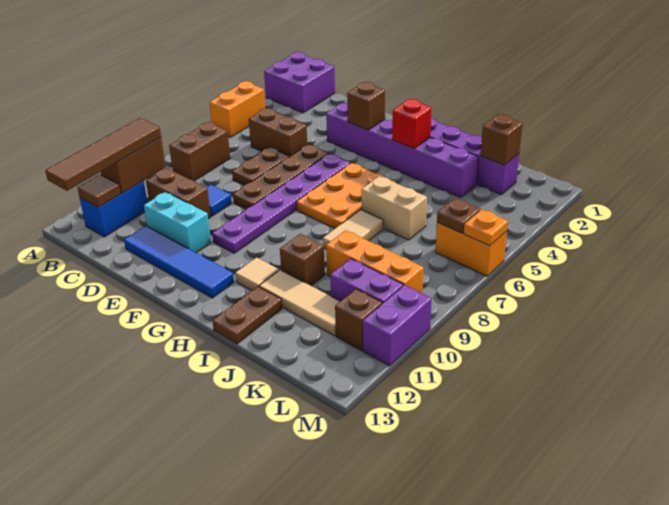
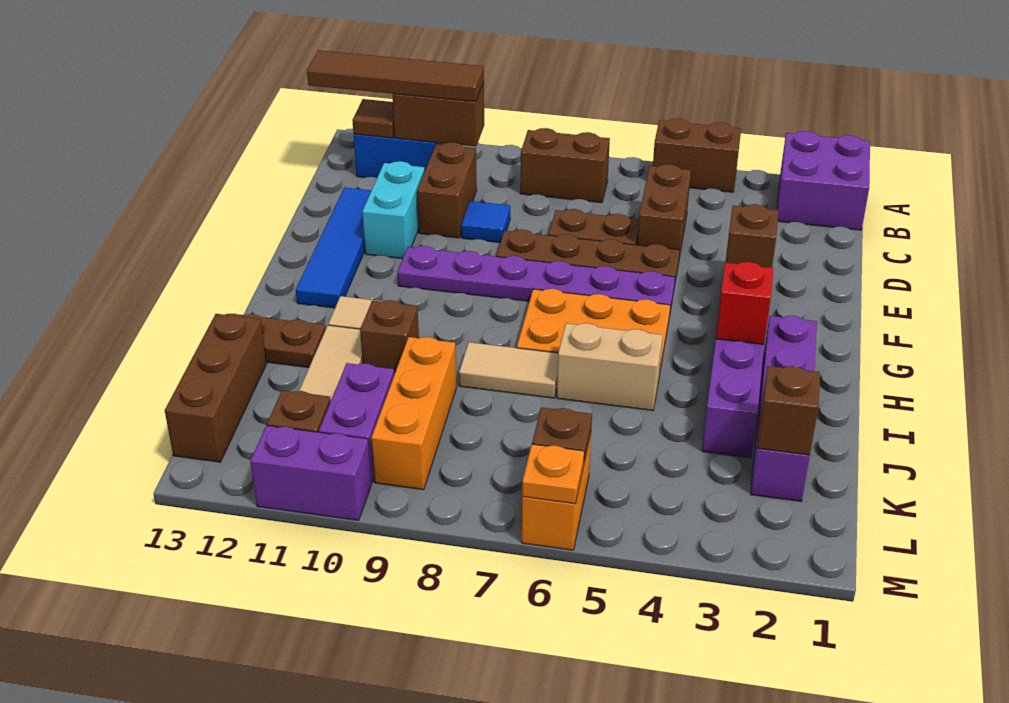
orange 1x2 brick [210,81,265,137] -> brown 1x2 brick [653,118,741,192]
tan 1x2 brick [361,176,427,240] -> tan 1x2 brick turned to [557,323,663,411]
none -> brown 1x3 brick [165,314,267,462]

